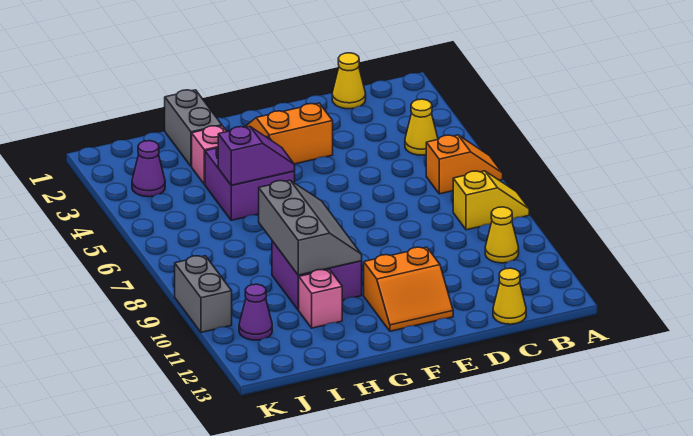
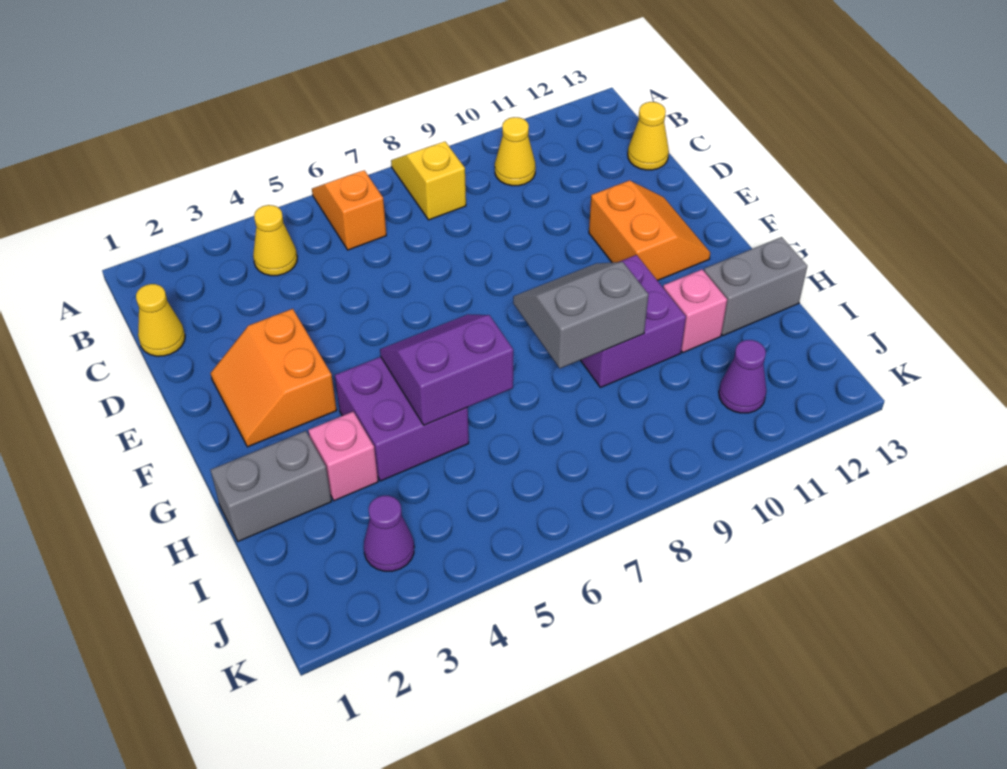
purple 1x2 slope [218,127,295,185] -> purple 2x2 slope [380,314,513,425]
grey 2x3 slope [259,180,362,275] -> grey 2x2 slope [513,262,648,368]
grey 1x2 brick [175,256,232,332] -> grey 1x2 brick moved to [704,237,807,336]

